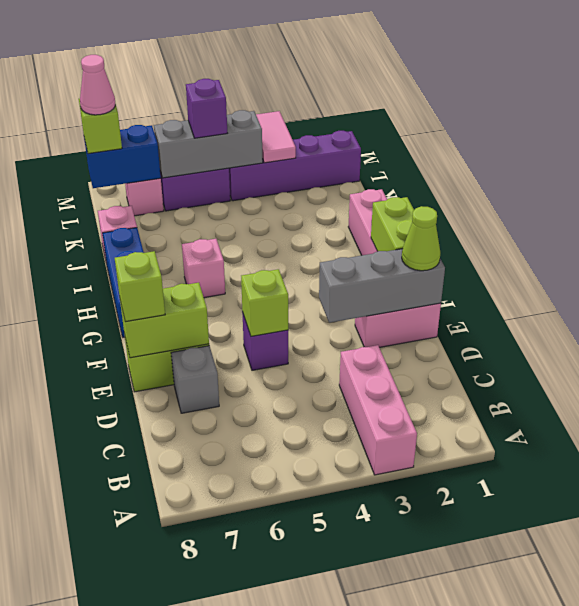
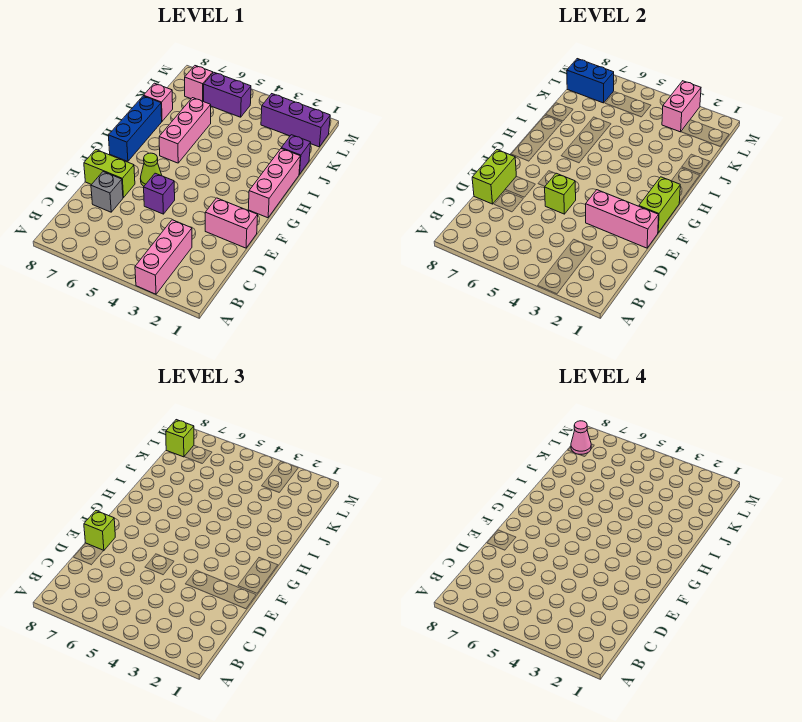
grey 1x3 brick [319,249,445,323] -> pink 1x3 brick [586,190,659,248]
lime 1x1 cone [402,206,440,271] -> lime 1x1 cone moved to [140,153,162,186]
lime 1x2 brick [120,283,209,358] -> lime 1x2 brick turned to [472,150,516,204]
pink 1x1 brick [182,239,225,298] -> pink 1x3 brick [159,98,211,163]
purple 1x4 brick [229,131,361,201] -> purple 1x3 brick [261,94,330,147]
pink 1x2 tile [256,111,296,163] -> pink 1x2 brick [662,81,701,132]
grey 1x3 brick [154,110,263,178] -> none
purple 1x1 brick [186,79,227,138] -> purple 1x1 brick moved to [281,135,311,174]

